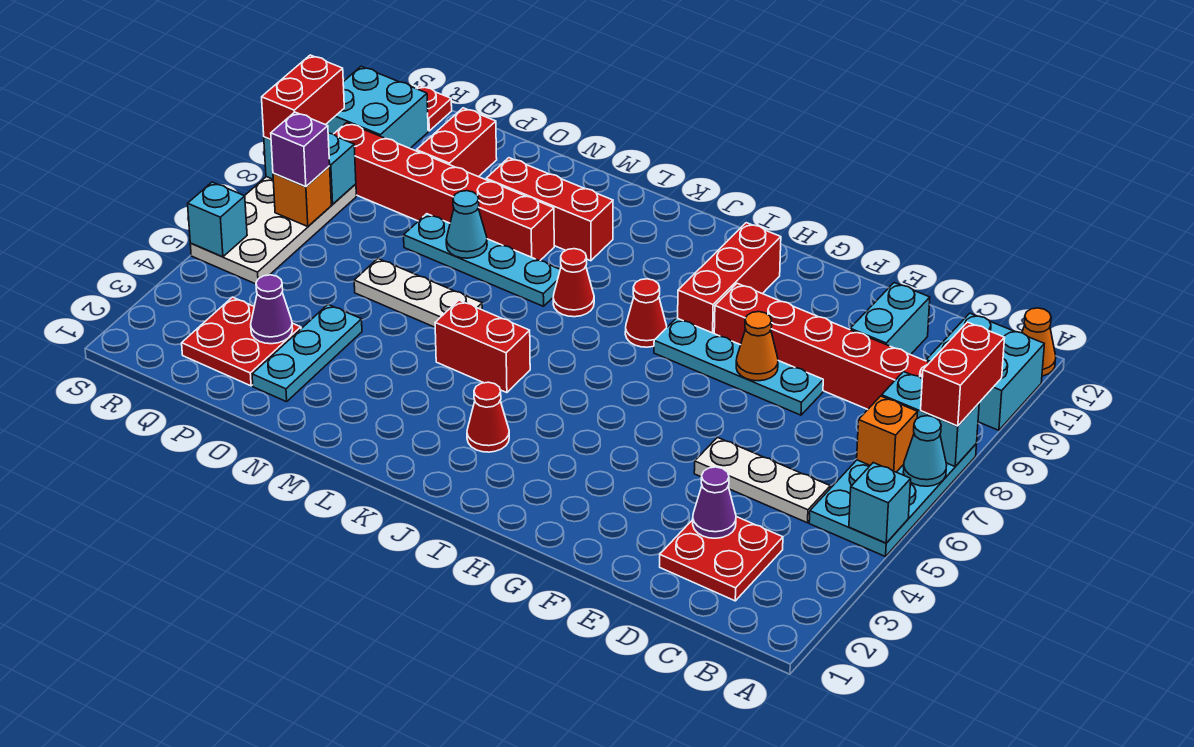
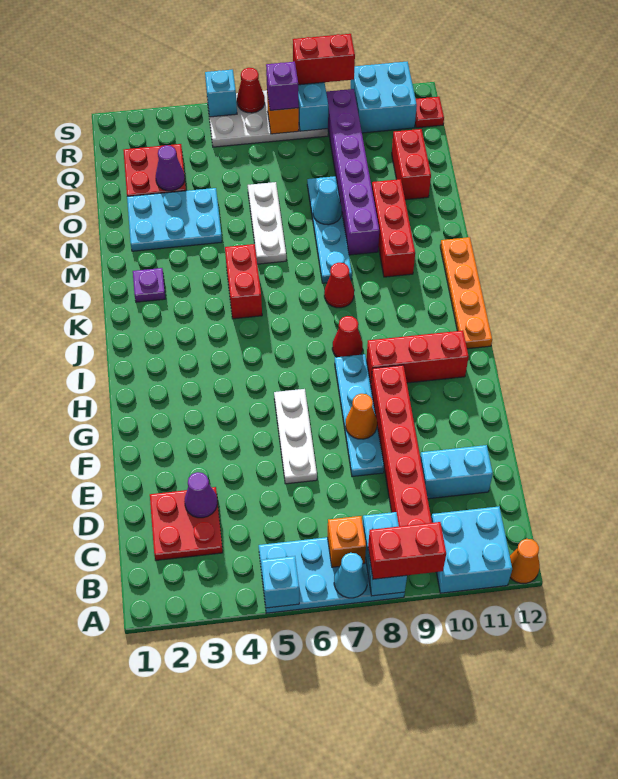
white 1x3 plate [694,437,830,523] -> white 1x3 plate moved to [274,389,317,484]
none -> orange 1x4 plate [440,237,492,349]
red 1x1 cone [467,382,509,452] -> red 1x1 cone moved to [237,68,265,113]
none -> purple 1x1 plate [133,268,165,302]
red 1x6 brick [334,123,554,261] -> purple 1x6 brick [326,89,379,255]
cyan 1x3 plate [252,305,362,402] -> cyan 2x3 plate [127,188,222,251]
red 1x2 brick [417,108,497,177] -> red 1x2 brick turned to [392,129,431,200]

